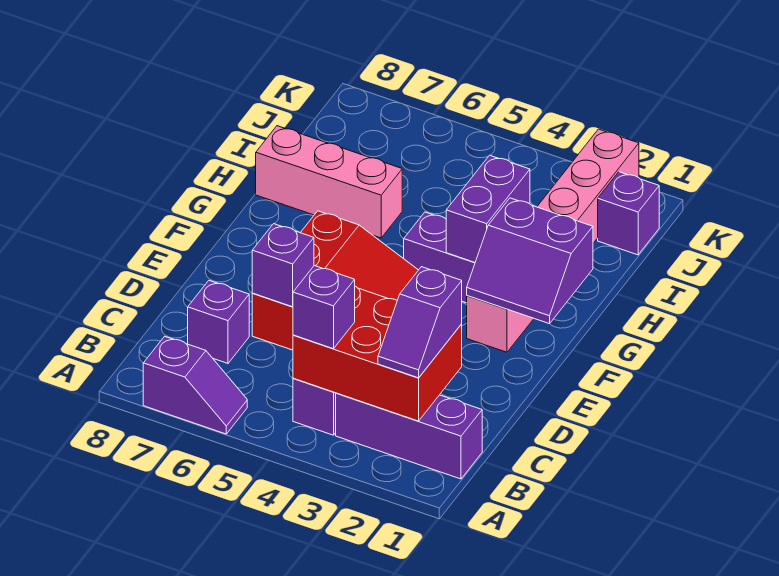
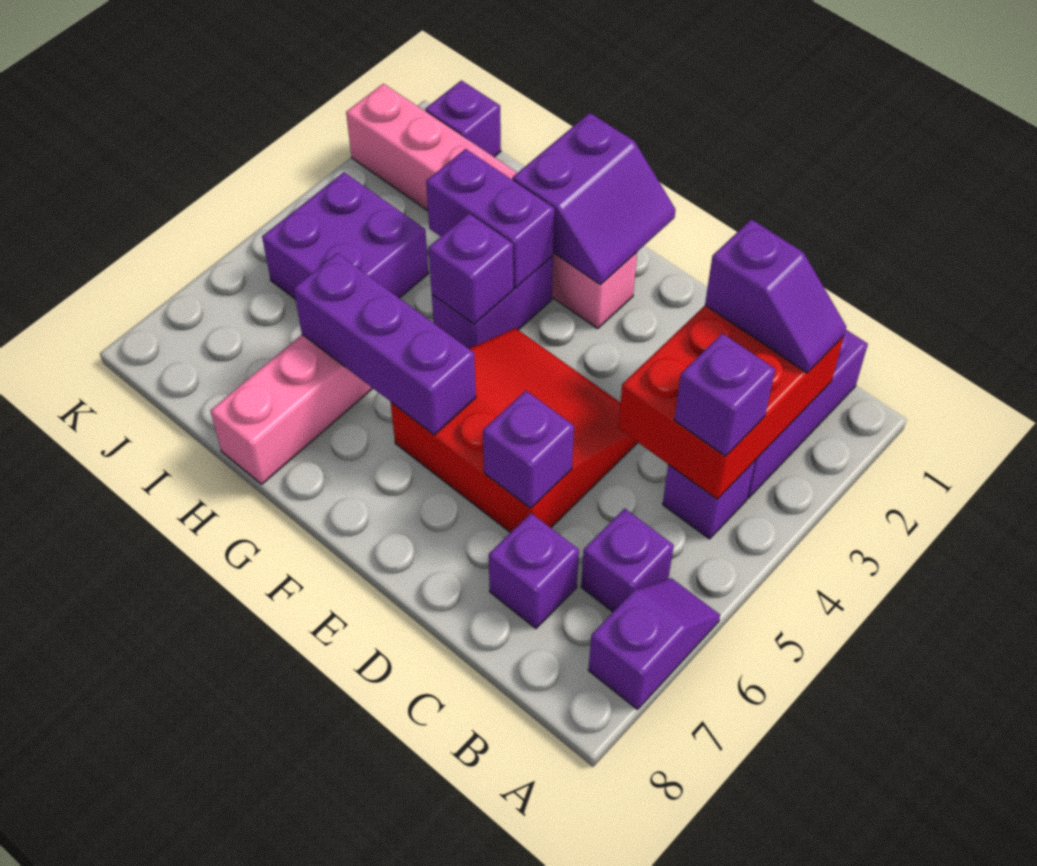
none -> purple 1x1 brick [581,508,674,612]
none -> purple 1x3 brick [294,253,476,435]
none -> purple 1x1 brick [428,214,513,324]
none -> purple 2x2 brick [262,172,429,299]

